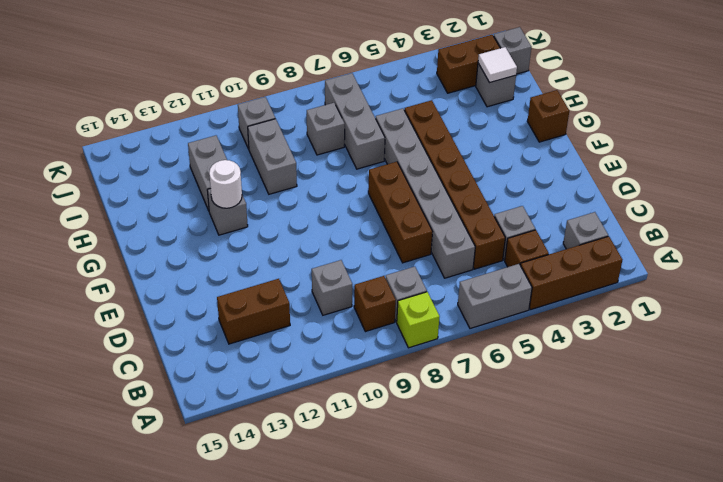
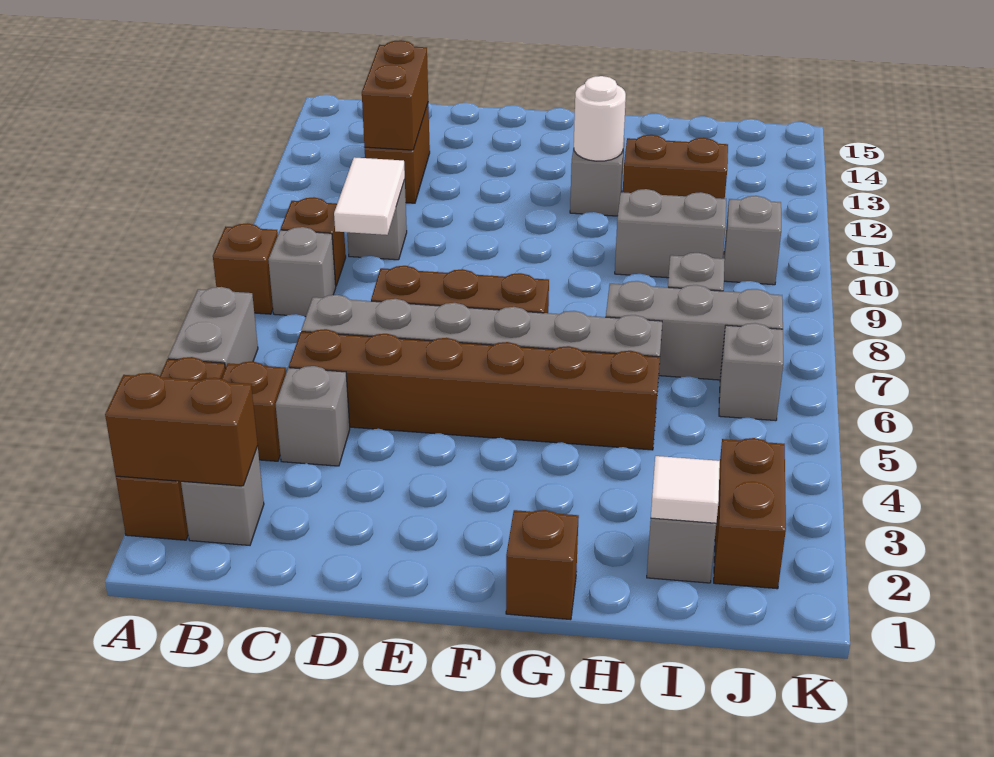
none -> brown 1x2 brick [105,373,258,486]
lime 1x1 brick [397,292,440,348] -> brown 1x1 brick [213,223,278,314]
none -> white 1x2 tile [334,157,405,235]
none -> brown 1x2 brick [362,40,428,150]
grey 1x2 brick [188,135,227,211] -> brown 1x2 brick [623,135,728,199]
grey 1x1 brick [494,27,531,74] -> grey 1x1 brick moved to [719,323,783,421]

